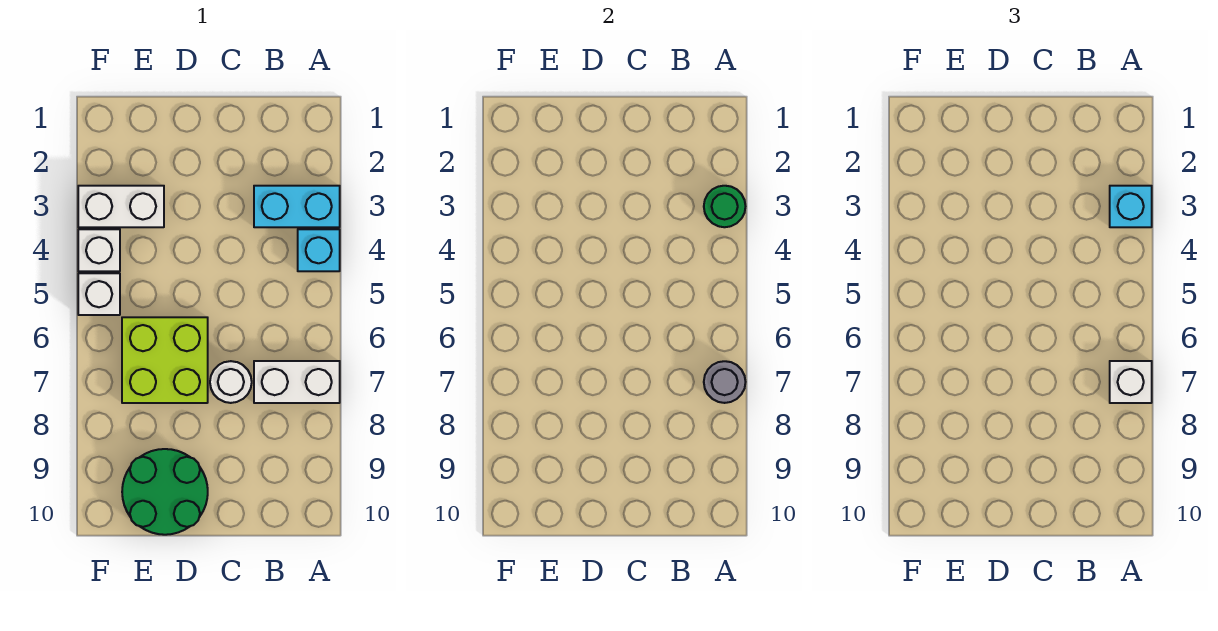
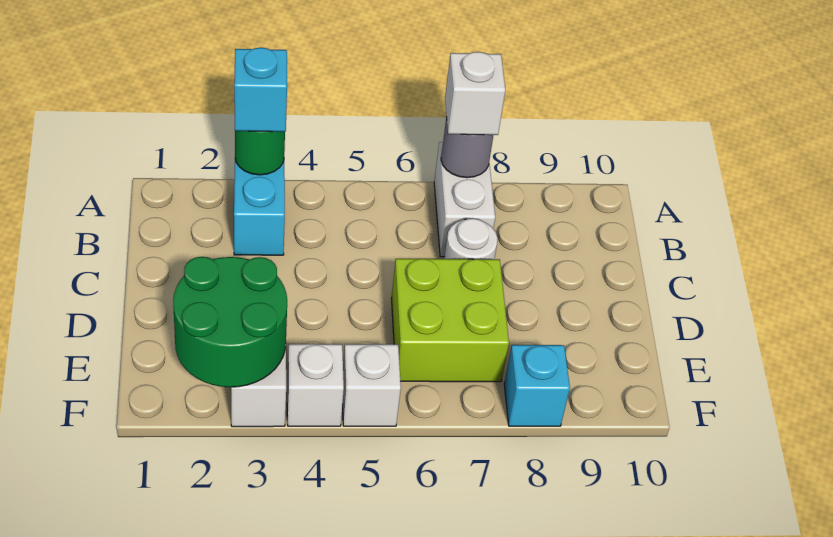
cyan 1x1 brick [298,229,340,271] -> cyan 1x1 brick moved to [504,345,570,426]
green 2x2 round brick [122,449,208,535] -> green 2x2 round brick moved to [173,257,287,387]

